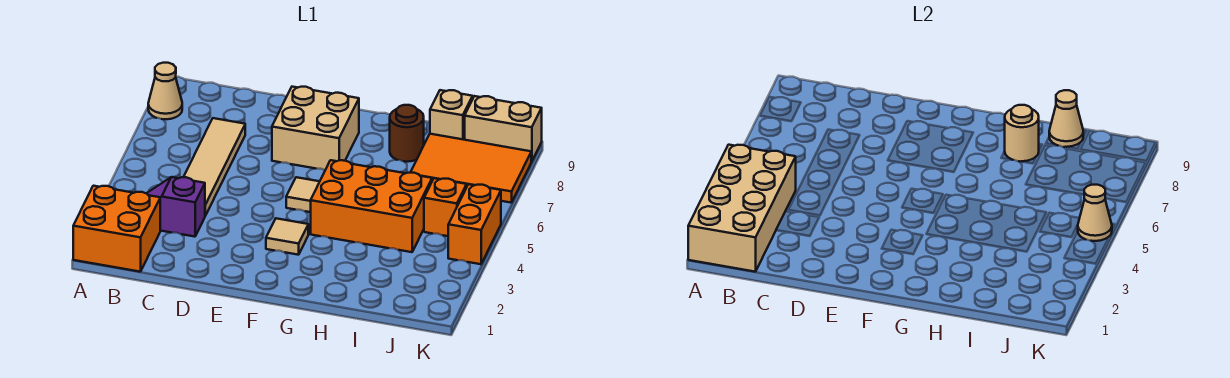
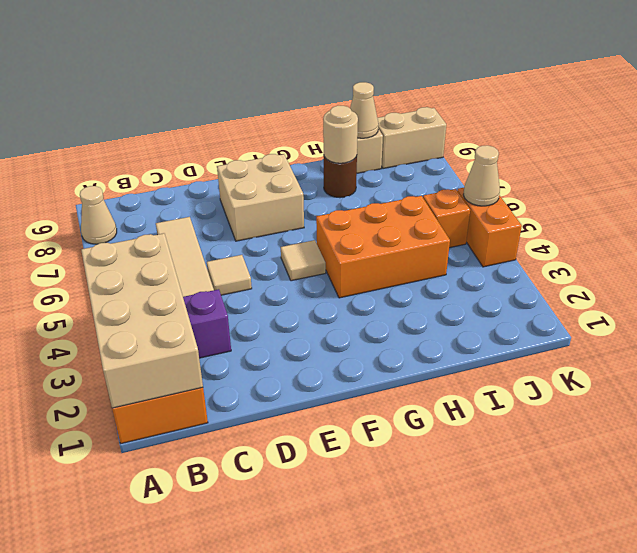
tan 1x1 tile [266,218,308,255] -> tan 1x1 tile moved to [207,255,252,295]
orange 2x3 tile [410,134,531,203] -> none

